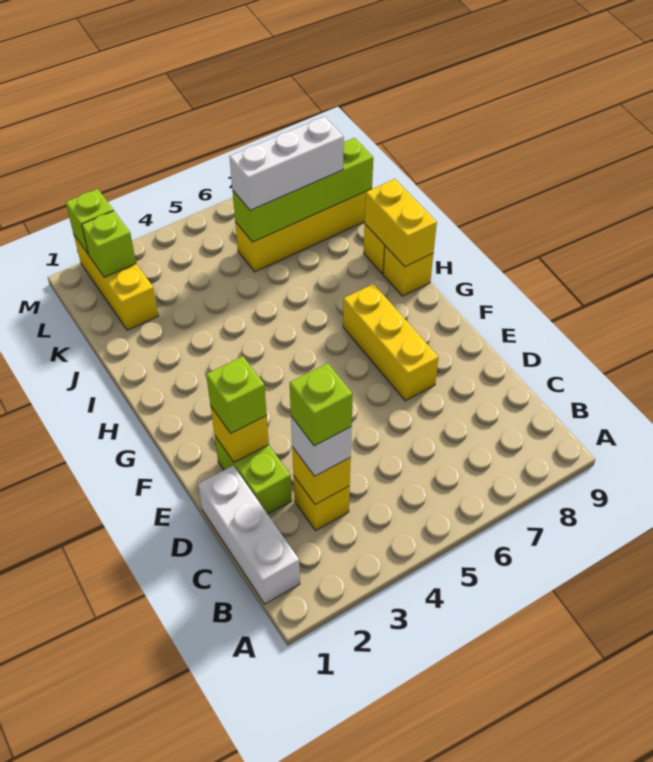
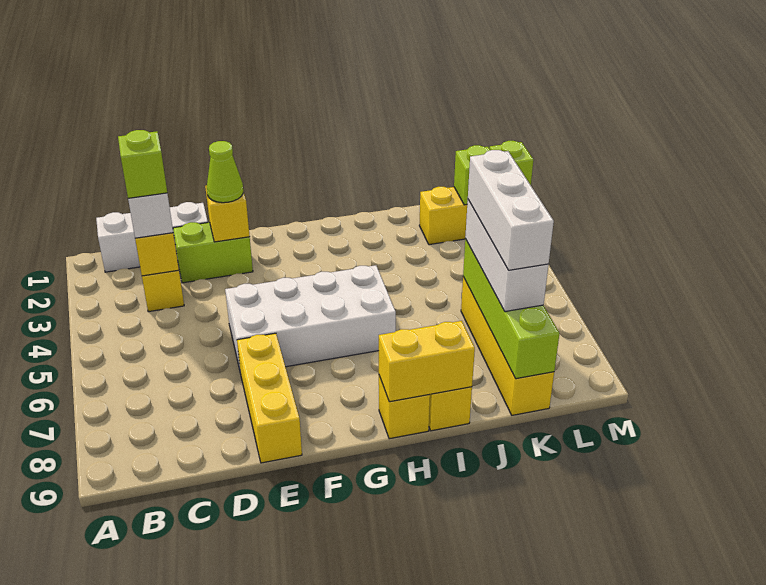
lime 1x1 brick [206,356,267,433] -> lime 1x1 cone [207,141,243,203]
none -> white 2x4 brick [225,265,396,373]
yellow 1x3 brick [343,284,439,401] -> yellow 1x3 brick turned to [237,333,302,463]
none -> white 1x3 brick [468,150,554,270]

